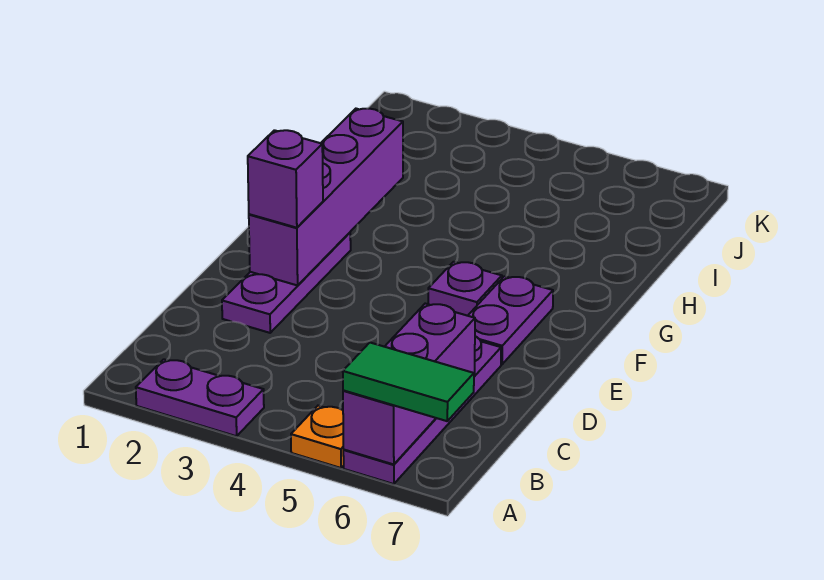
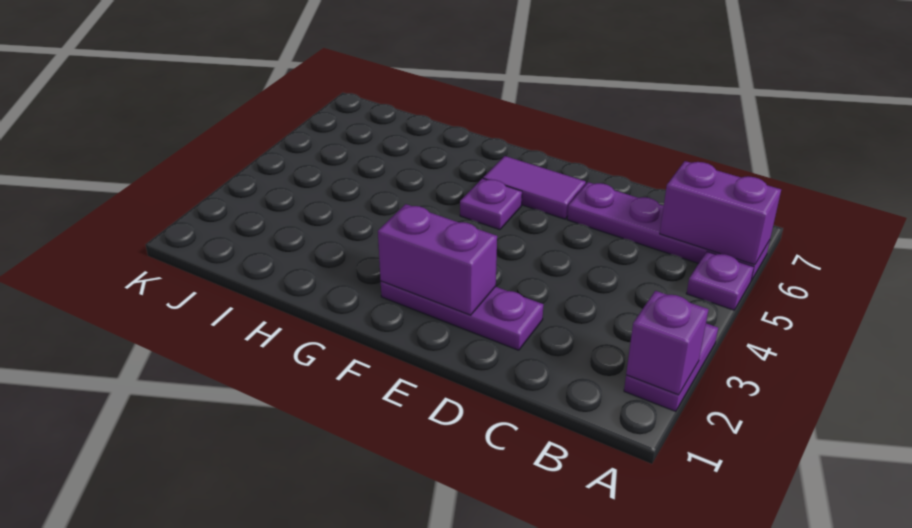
orange 1x1 plate [291,406,344,468] -> purple 1x1 plate [686,252,754,310]
purple 1x3 brick [343,304,475,465] -> purple 1x2 brick [660,161,781,265]
green 1x2 tile [343,343,474,421] -> none
purple 1x4 brick [249,109,403,285] -> purple 1x2 brick [378,204,497,315]
purple 1x1 brick [248,130,323,228] -> purple 1x1 brick moved to [626,291,709,395]
purple 1x2 plate [468,276,553,364] -> purple 1x2 tile [483,156,586,219]

